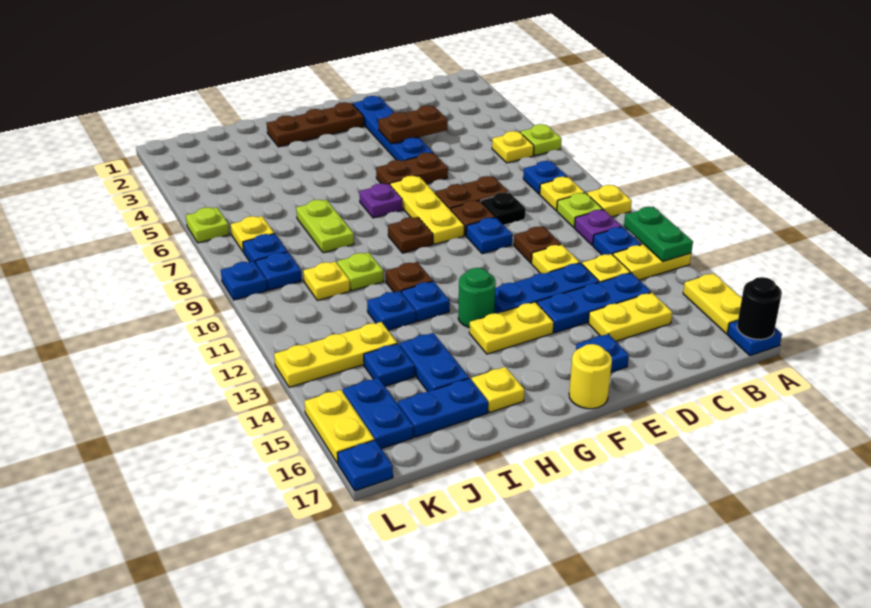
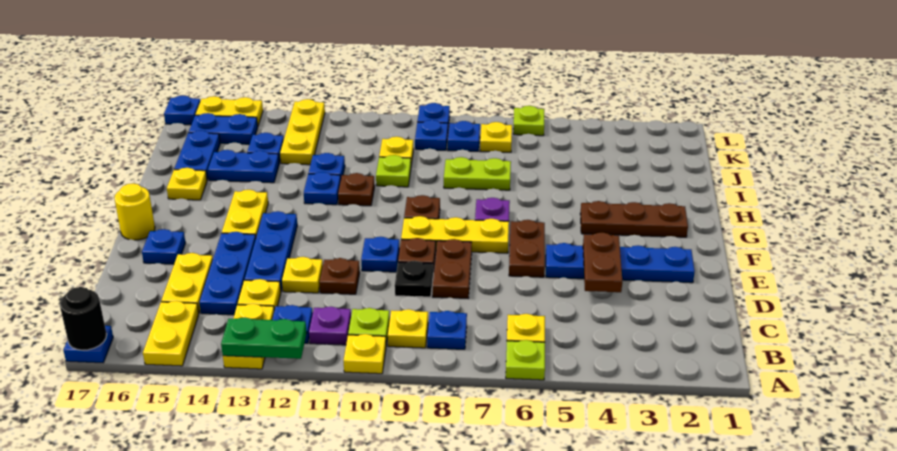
yellow 1x2 plate [683,273,742,334] -> yellow 1x2 plate turned to [143,301,199,366]
brown 1x3 plate [267,102,364,147] -> brown 1x3 plate turned to [580,201,688,237]
green 1x1 round brick [458,268,496,328] -> none

